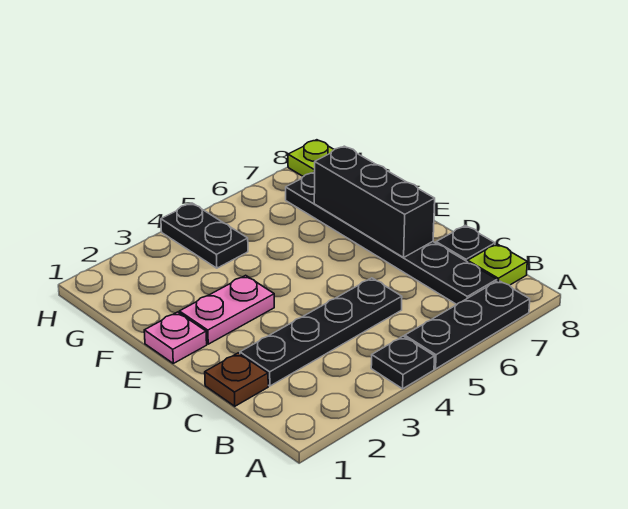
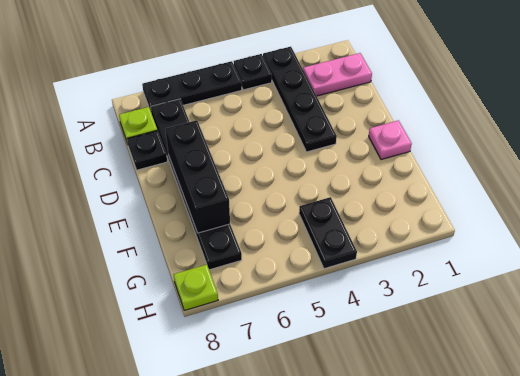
brown 1x1 plate [205,353,268,406] -> none
black 1x4 plate [240,278,402,386] -> black 1x4 plate turned to [263,47,337,152]
pink 1x2 plate [179,275,274,344] -> pink 1x2 plate moved to [303,53,372,96]

